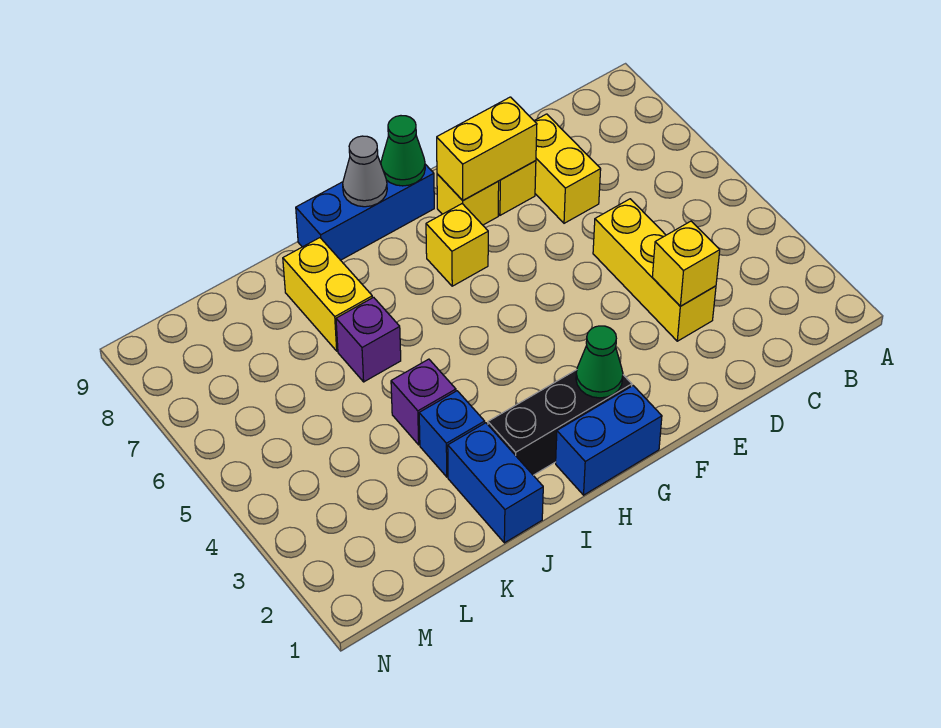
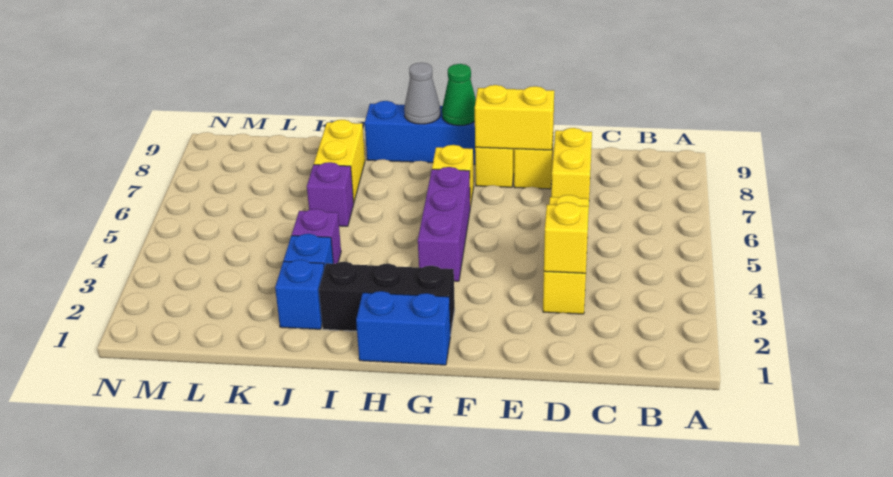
green 1x1 cone [576,326,623,398] -> none
none -> purple 1x3 brick [418,167,470,281]
blue 1x2 brick [448,423,543,543] -> blue 1x1 brick [275,260,324,329]

